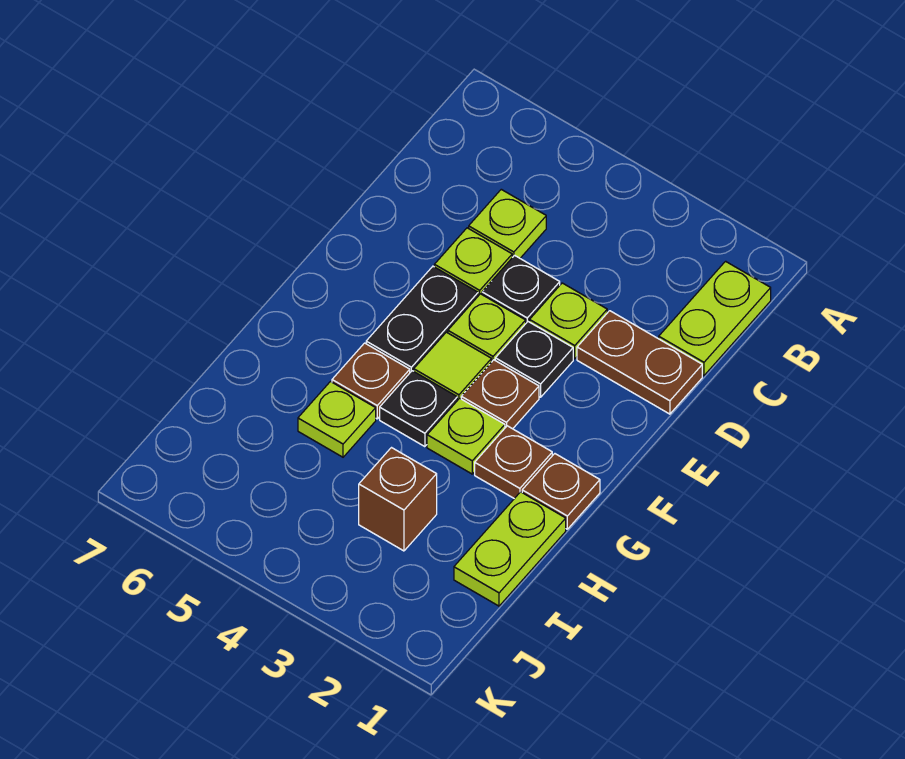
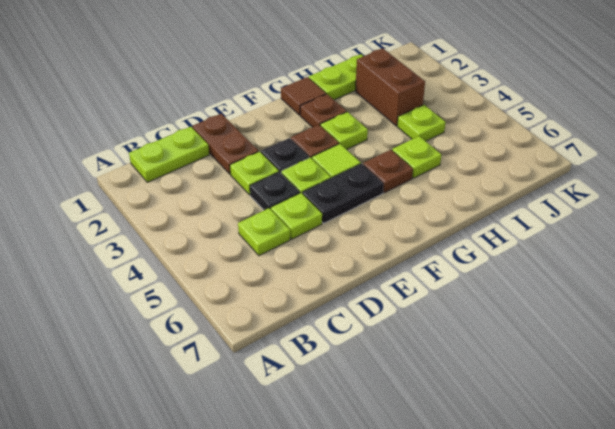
brown 1x1 plate [522,454,600,529] -> brown 1x1 tile [281,77,326,115]
black 1x1 plate [380,371,457,447] -> none
brown 1x1 brick [359,448,437,551] -> brown 1x2 brick [355,48,425,126]
none -> lime 1x1 plate [397,105,446,141]

